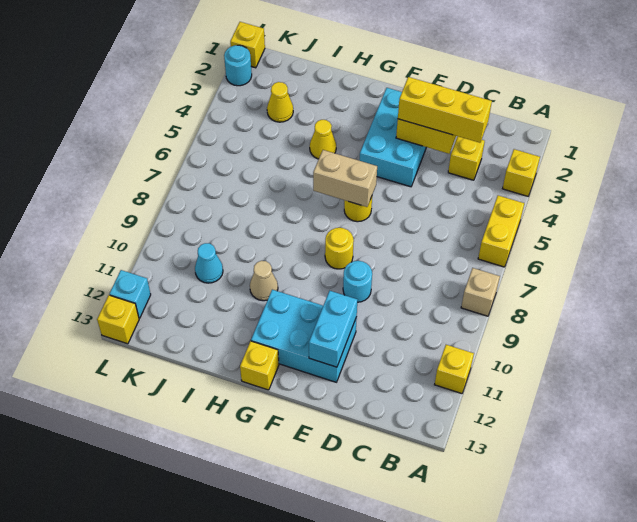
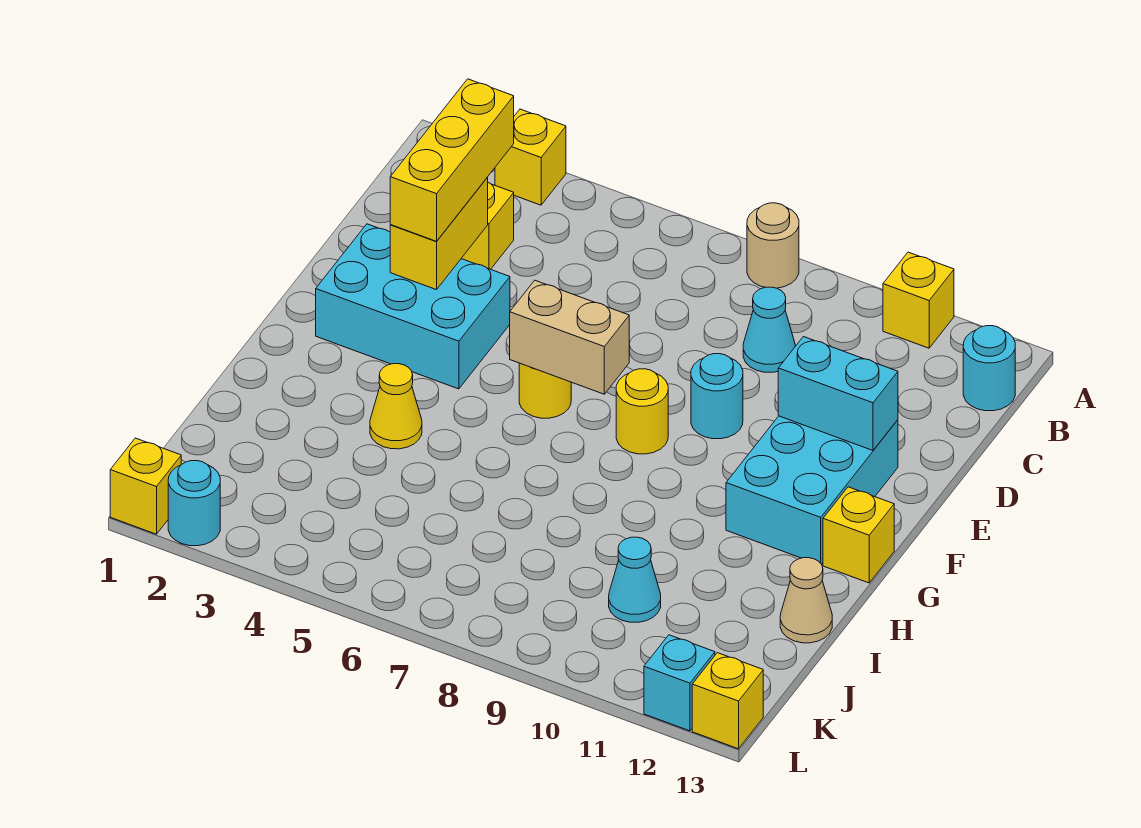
yellow 1x2 brick [478,195,524,267] -> none
tan 1x1 brick [461,268,500,316] -> tan 1x1 round brick [747,203,799,288]
none -> cyan 1x1 round brick [963,326,1015,411]
none -> cyan 1x1 cone [743,287,795,372]
tan 1x2 brick [313,150,377,207] -> tan 1x2 brick turned to [510,280,629,394]
tan 1x1 cone [250,261,278,301] -> tan 1x1 cone moved to [780,558,832,643]
yellow 1x1 cone [267,82,293,122] -> none

